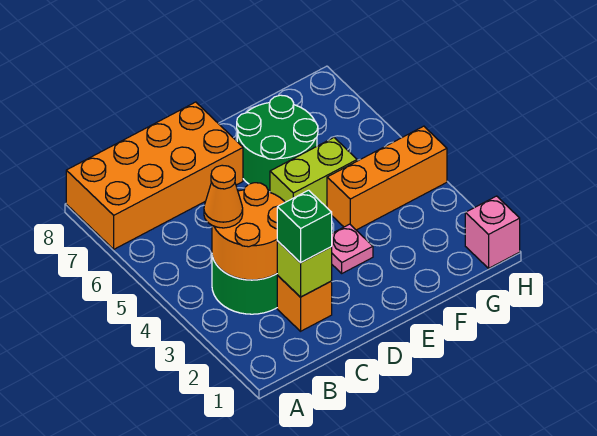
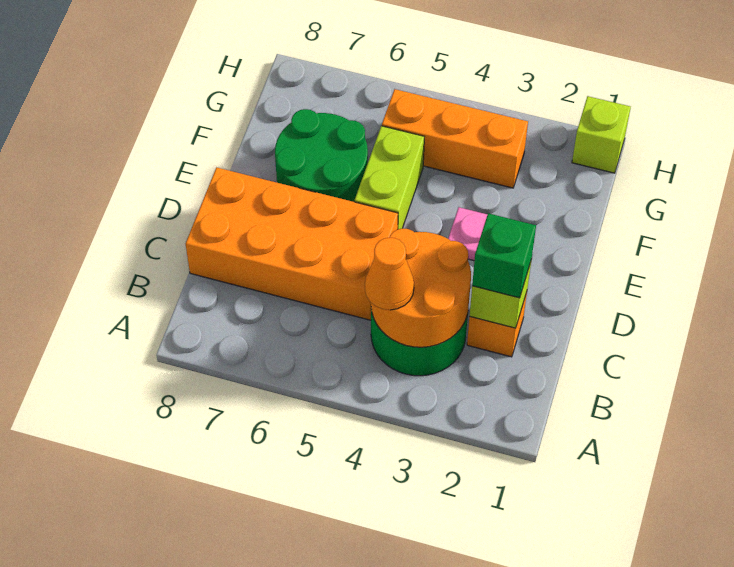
orange 2x4 brick [66,102,243,249] -> orange 2x4 brick turned to [186,168,398,320]
orange 1x3 brick [327,126,447,230] -> orange 1x3 brick turned to [382,89,528,188]
pink 1x1 brick [465,196,520,268] -> lime 1x1 brick [572,96,631,173]

